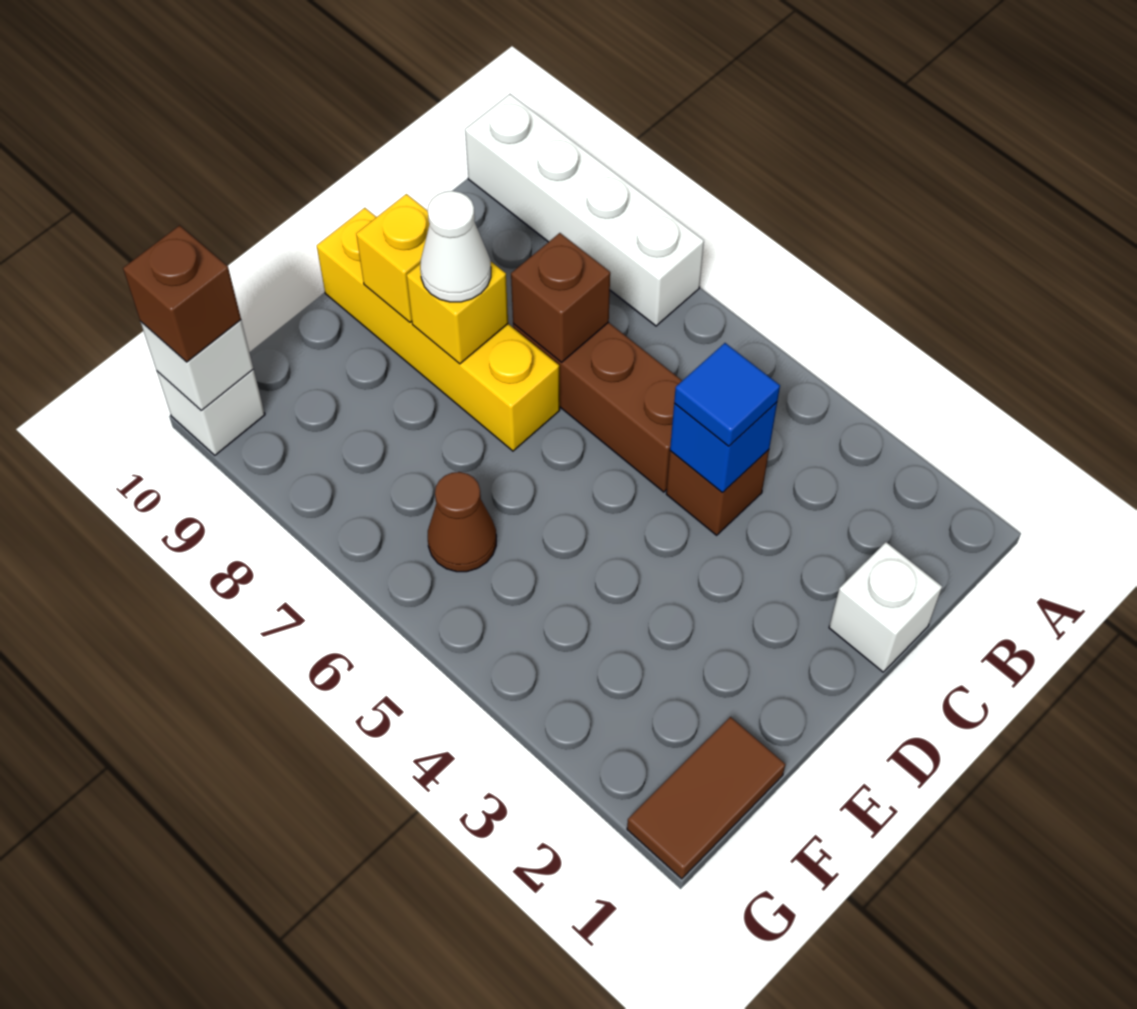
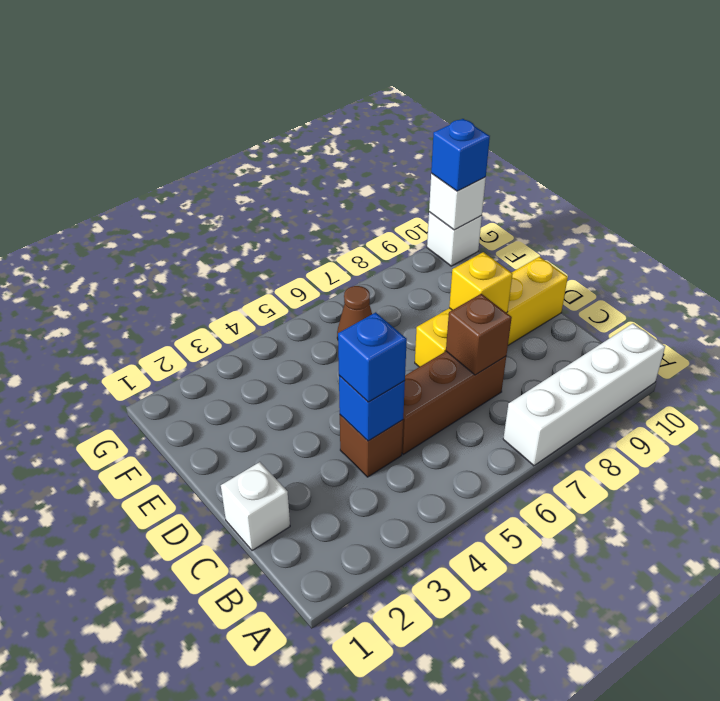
blue 1x1 tile [674,343,780,446] -> blue 1x1 brick [338,312,407,402]
white 1x1 cone [420,191,491,302] -> none
yellow 1x1 brick [356,194,429,322] -> none
brown 1x2 tile [627,717,785,879] -> none
brown 1x1 brick [123,225,241,362] -> blue 1x1 brick [431,119,490,191]

